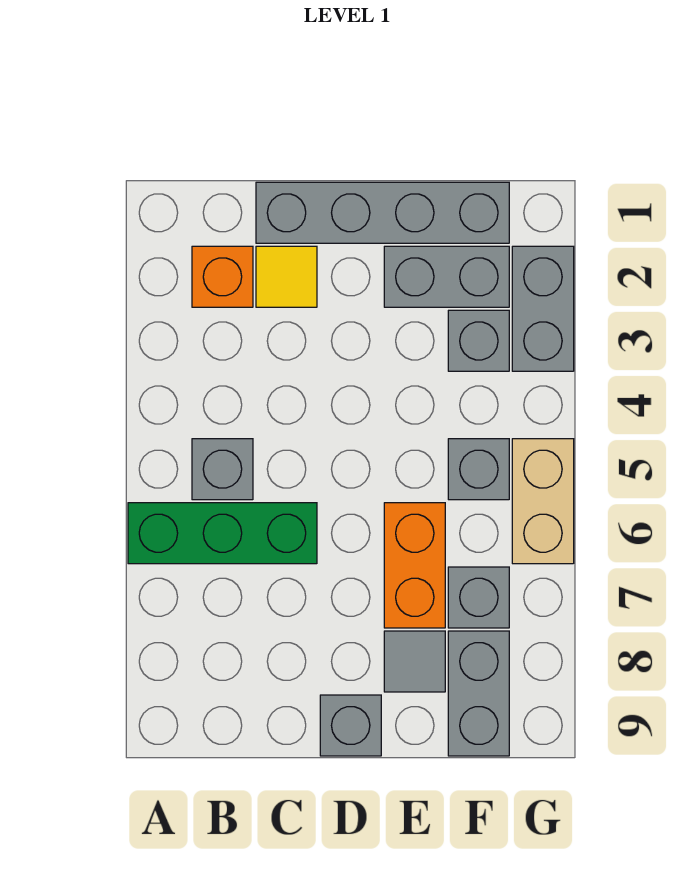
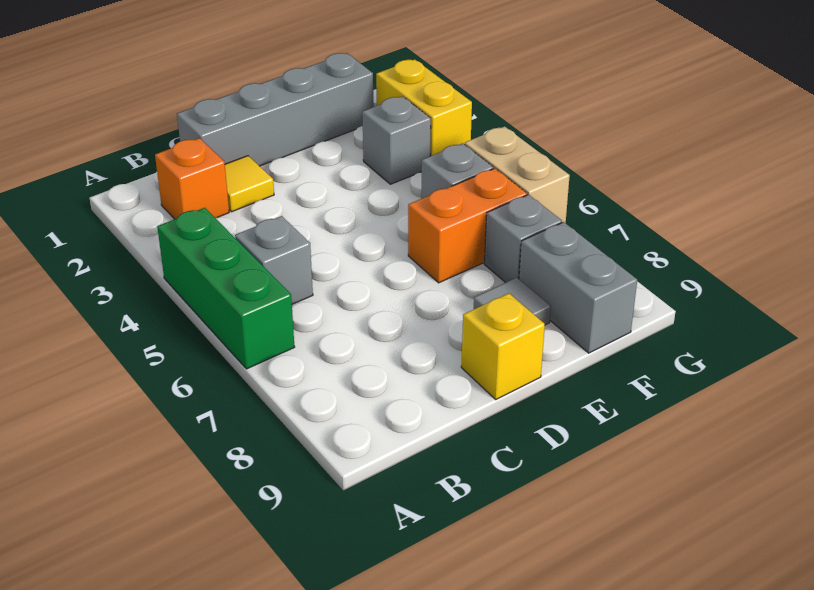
green 1x3 brick [128,503,317,564] -> green 1x3 brick turned to [157,208,294,369]
grey 1x1 brick [320,695,381,756] -> yellow 1x1 brick [461,293,545,399]
grey 1x2 brick [384,246,509,307] -> none
orange 1x2 brick [384,503,445,628] -> orange 1x2 brick turned to [408,168,527,283]
grey 1x2 brick [512,246,574,371] -> yellow 1x2 brick [376,59,472,156]

